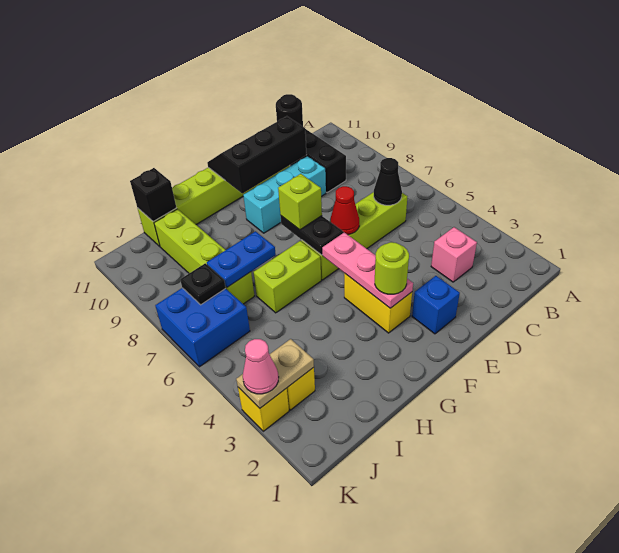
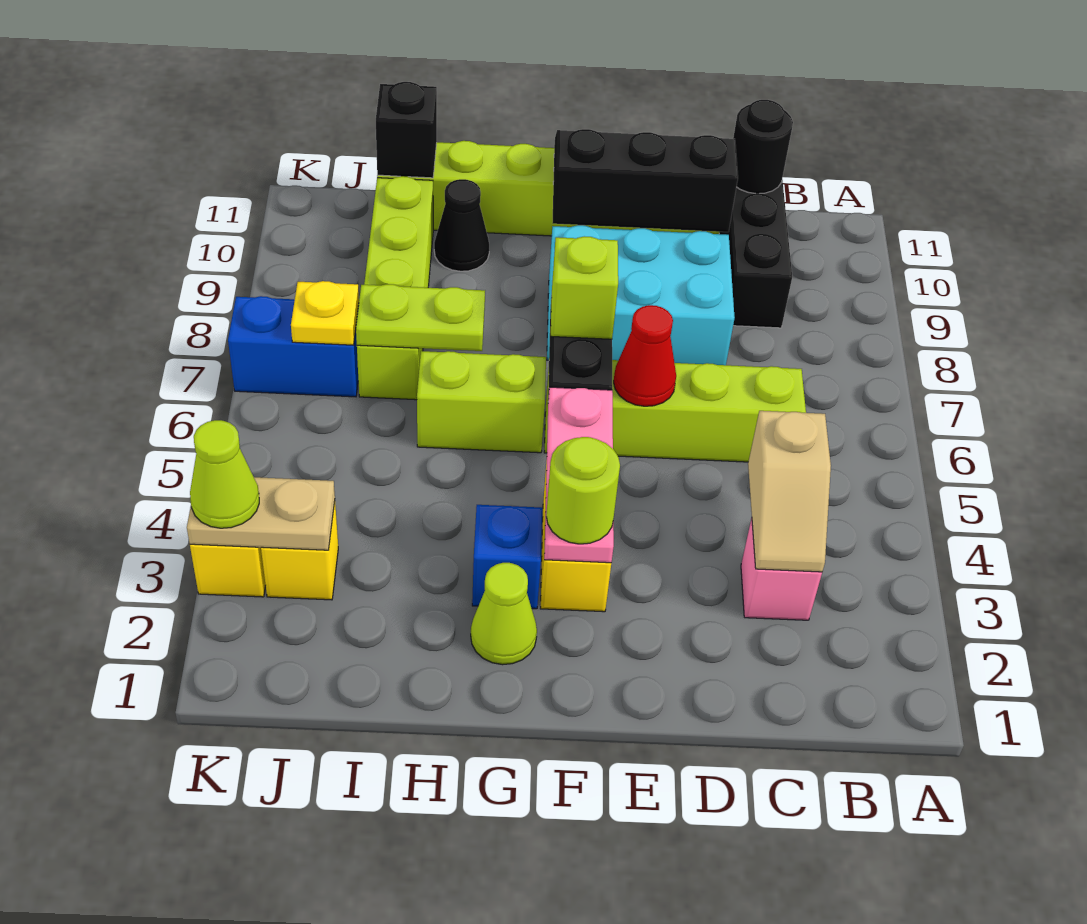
none -> tan 1x2 slope [748,411,831,572]
black 1x1 cone [374,158,402,205] -> black 1x1 cone moved to [434,179,489,271]
cyan 1x3 brick [243,156,326,233] -> cyan 2x3 brick [547,225,735,365]
blue 1x1 brick [412,276,460,334] -> blue 1x1 brick moved to [472,505,542,609]
none -> lime 1x1 cone [471,563,537,665]
blue 1x2 plate [207,231,276,287] -> lime 1x2 plate [356,284,485,351]
blue 2x2 brick [155,288,250,367] -> blue 1x2 brick [228,296,358,397]
black 1x1 plate [180,263,226,305] -> yellow 1x1 plate [291,281,359,345]
pink 1x1 cone [243,339,279,394] -> lime 1x1 cone [190,420,259,528]

